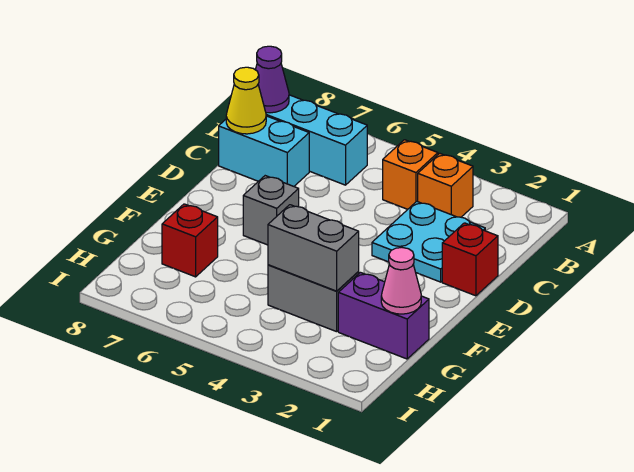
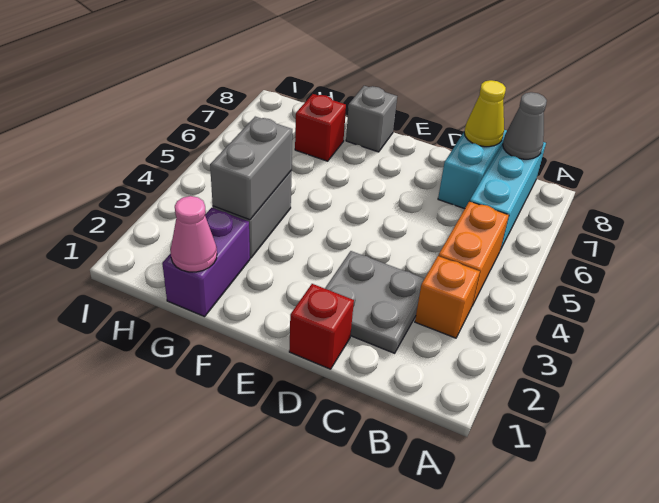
orange 1x1 brick [383,140,438,209] -> orange 1x2 brick [438,201,509,306]
purple 1x1 cone [255,46,289,113] -> grey 1x1 cone [503,92,547,159]
cyan 2x2 plate [372,201,485,282] -> grey 2x2 plate [325,251,425,353]
grey 1x1 brick [243,176,299,245] -> grey 1x1 brick moved to [346,86,397,152]

